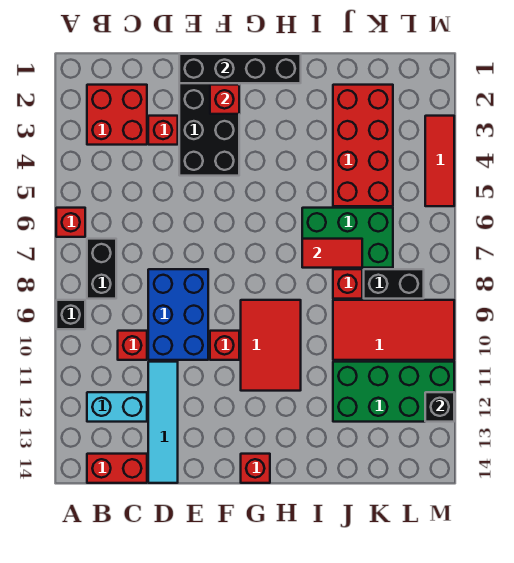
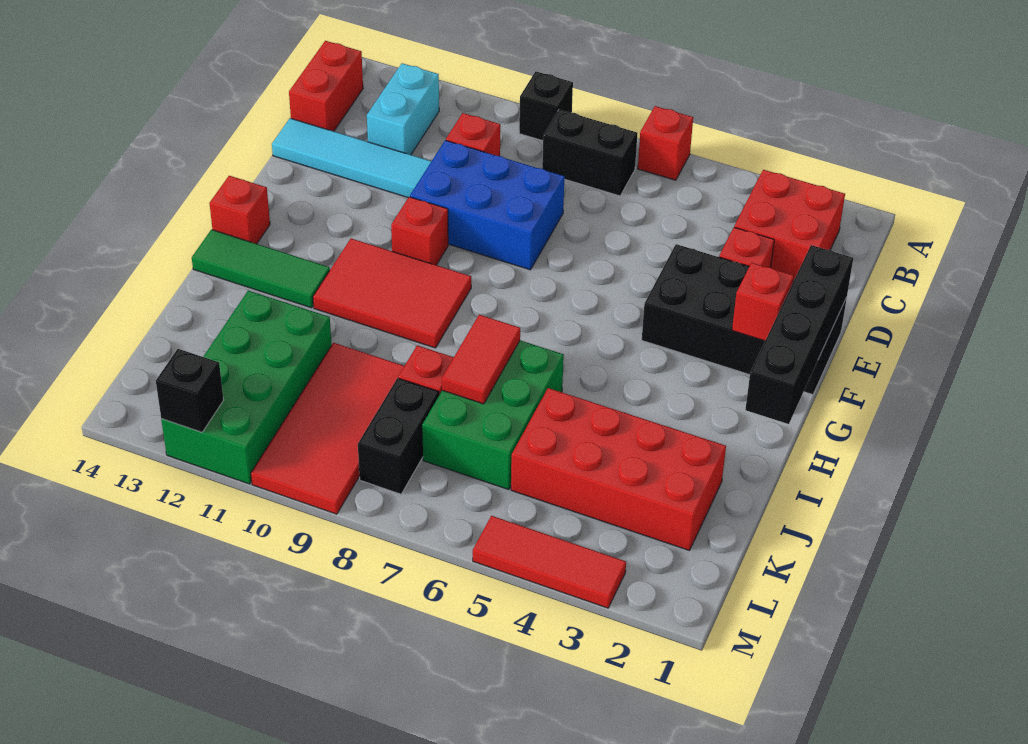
none -> green 1x3 tile [192,230,330,308]

